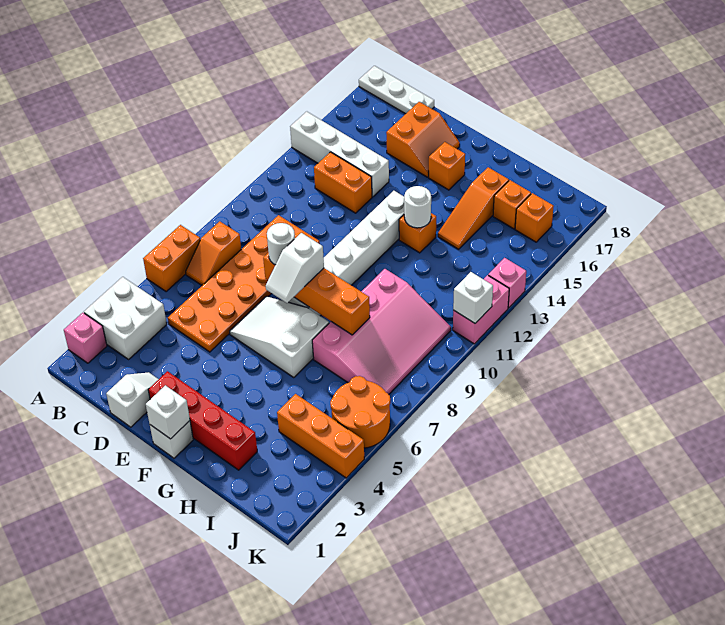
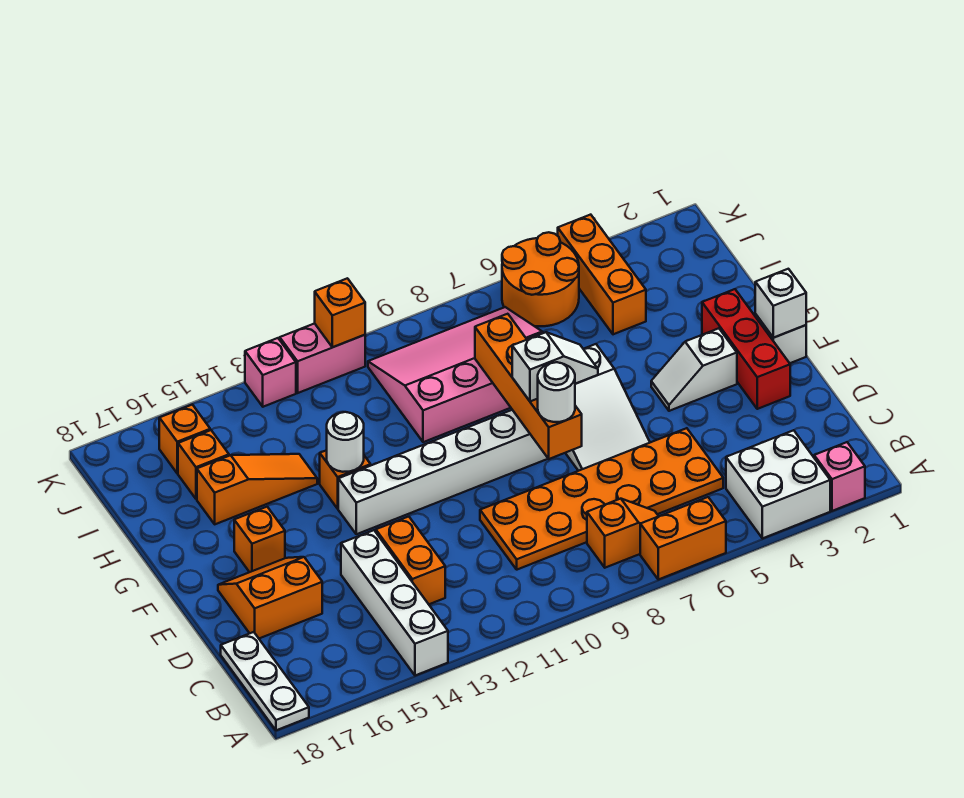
white 1x2 slope [106,372,159,427] -> white 1x2 slope moved to [651,328,737,411]
red 1x4 brick [148,371,257,470] -> red 1x3 brick [702,289,790,409]
white 1x1 brick [453,272,493,323] -> orange 1x1 brick [315,278,365,347]

